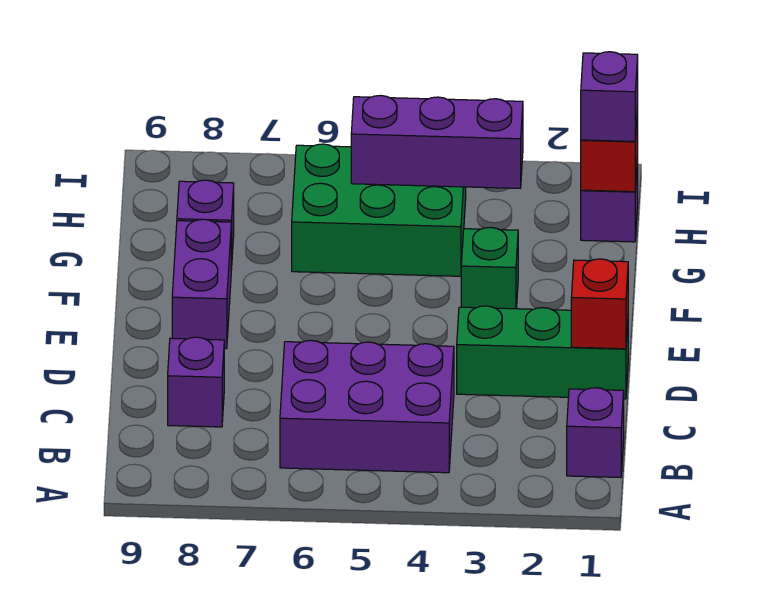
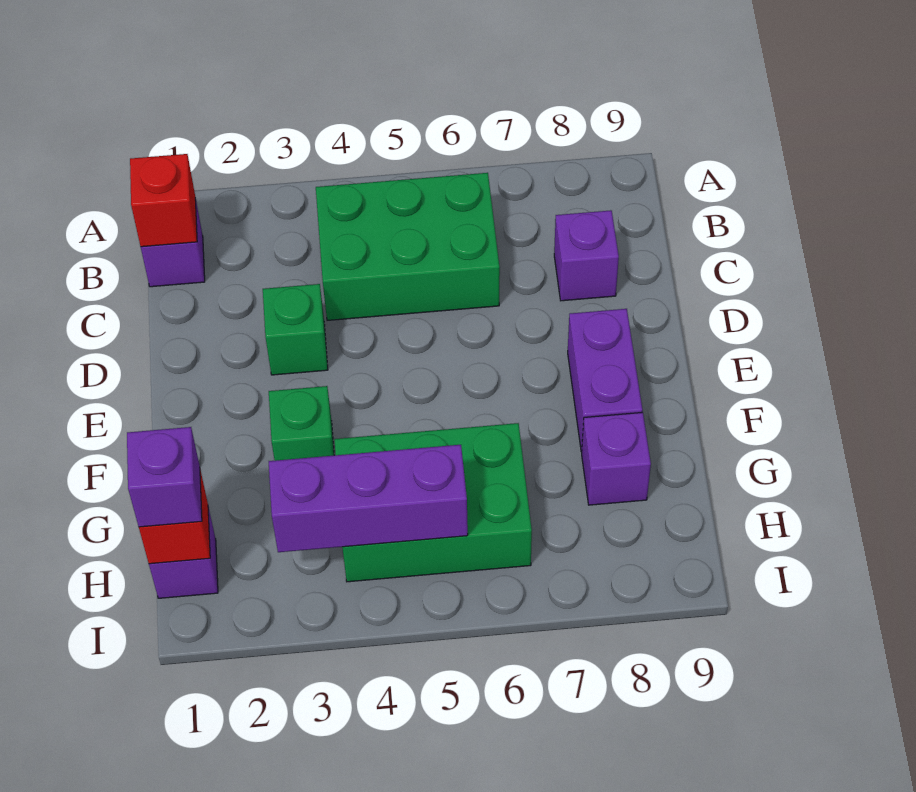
purple 2x3 brick [280,340,454,473] -> green 2x3 brick [316,173,500,320]
green 1x3 brick [457,306,628,399] -> green 1x1 brick [263,284,328,375]
red 1x1 brick [571,259,628,349] -> red 1x1 brick moved to [130,154,197,247]

